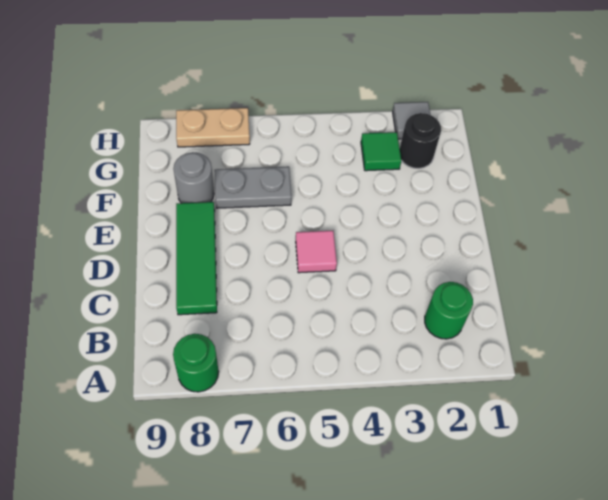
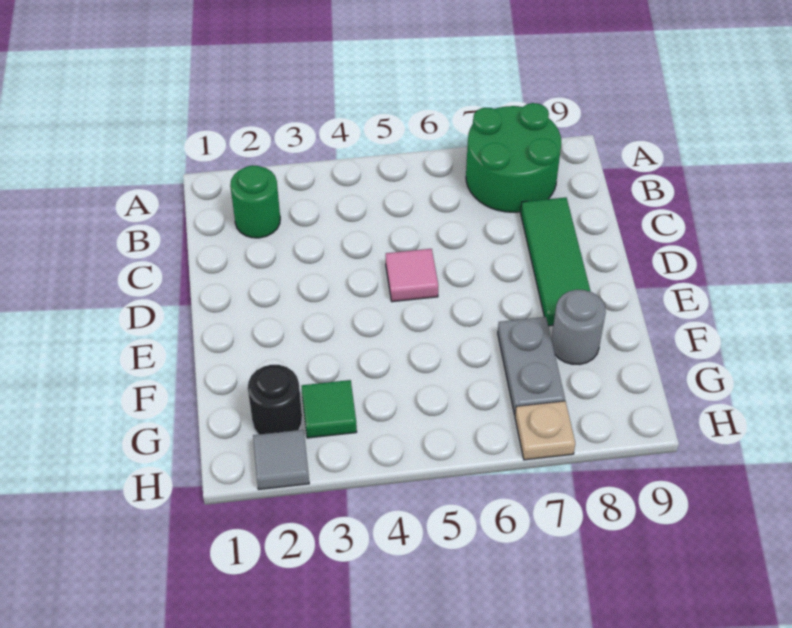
green 1x1 round brick [173,334,219,392] -> green 2x2 round brick [466,103,561,212]
grey 1x2 plate [215,167,291,208] -> grey 1x2 plate turned to [498,317,565,415]
tan 1x2 plate [176,108,250,147] -> tan 1x1 plate [515,401,575,460]

